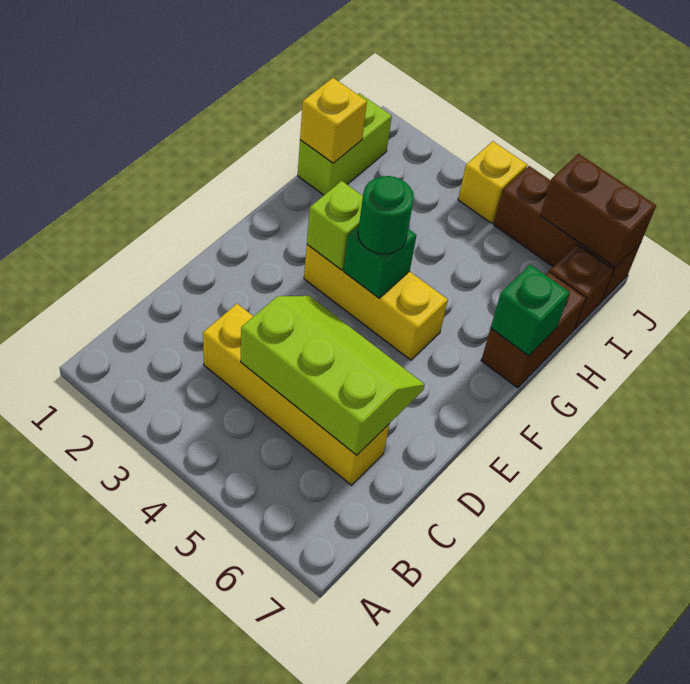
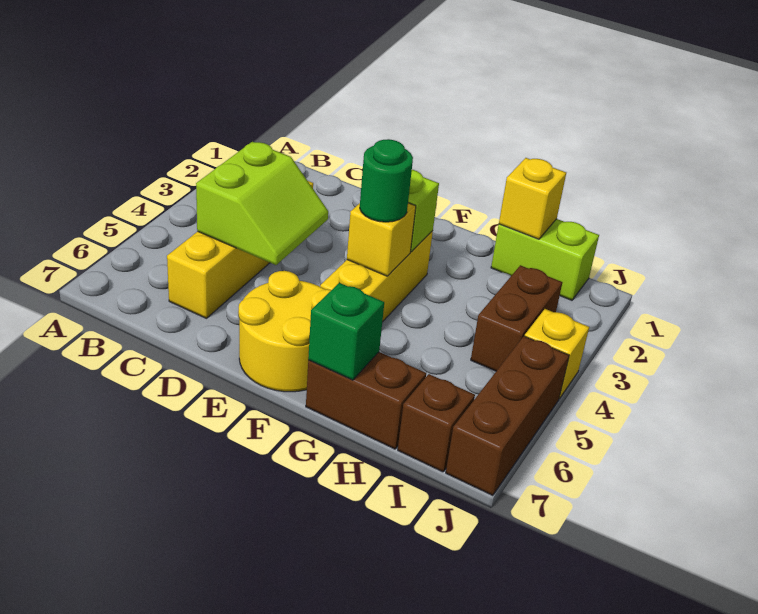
lime 2x3 slope [241,296,425,455] -> lime 2x2 slope [196,142,328,265]
none -> yellow 2x2 round brick [238,271,331,392]
green 1x1 brick [344,226,417,298] -> yellow 1x1 brick [347,203,416,276]
brown 1x2 brick [540,154,656,268] -> brown 1x2 brick moved to [471,265,562,371]

